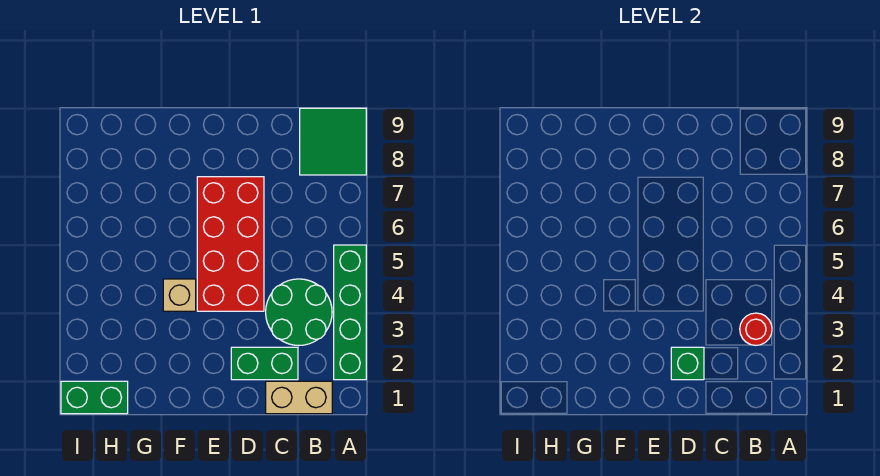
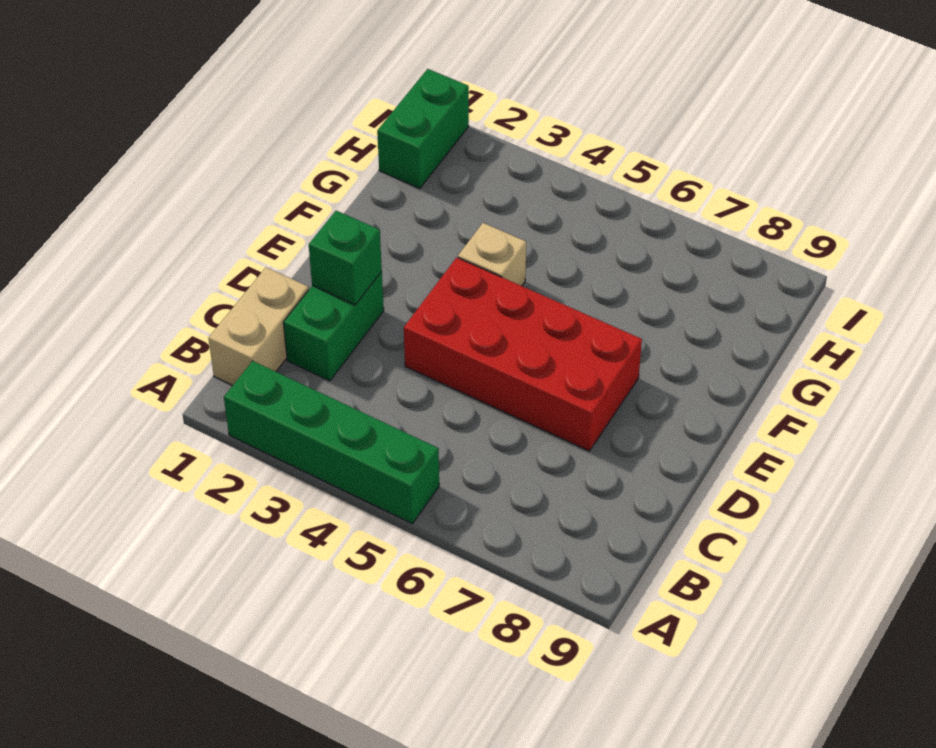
green 2x2 tile [300,108,366,175] -> none
green 2x2 round brick [266,279,332,346] -> none
red 1x1 round brick [740,313,772,345] -> none

